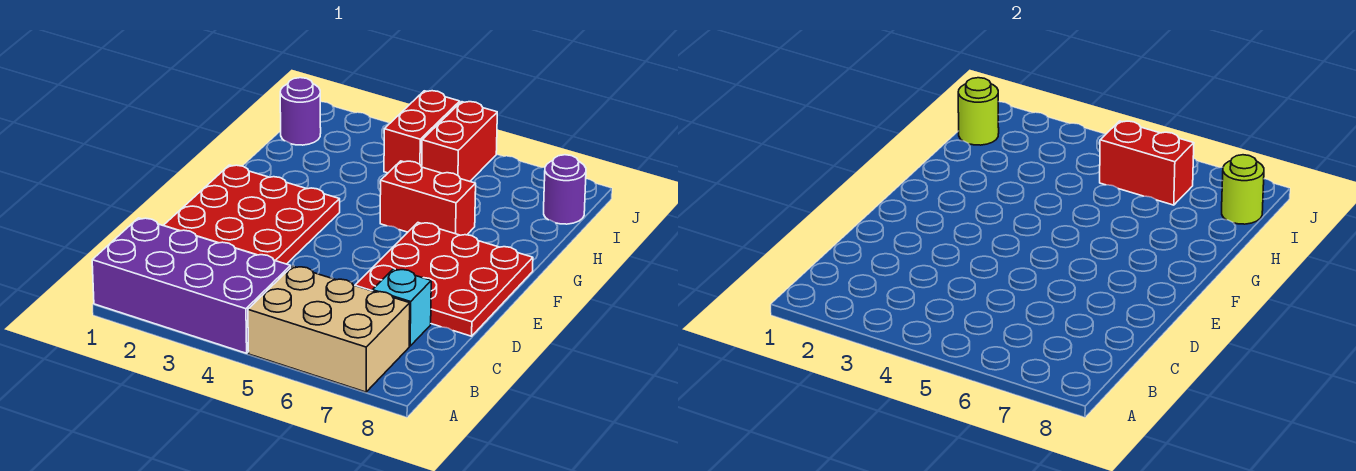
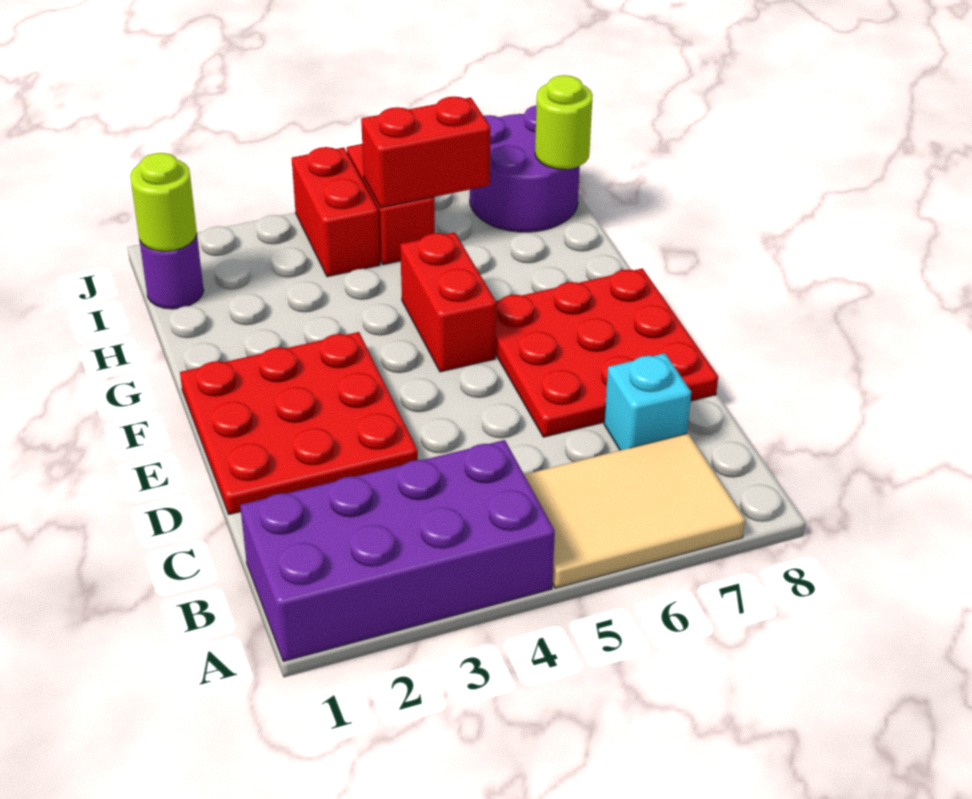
tan 2x3 brick [248,266,410,392] -> tan 2x3 tile [524,433,745,588]
red 1x2 brick [380,161,476,235] -> red 1x2 brick turned to [400,232,496,372]
purple 1x1 round brick [544,155,586,224] -> purple 2x2 round brick [470,106,580,232]

